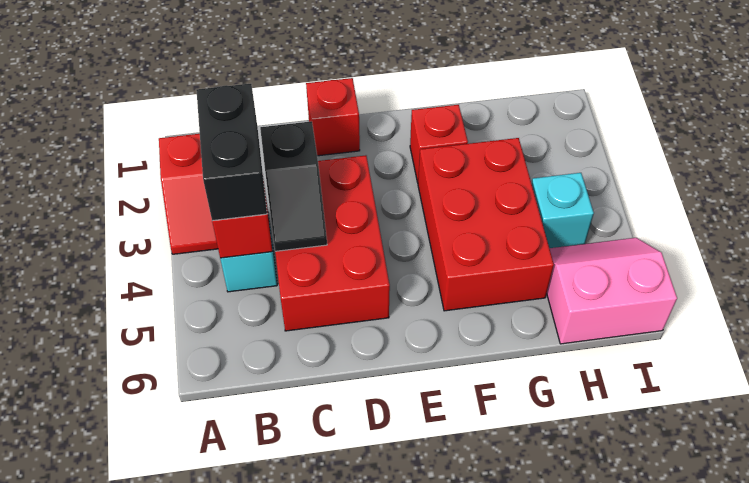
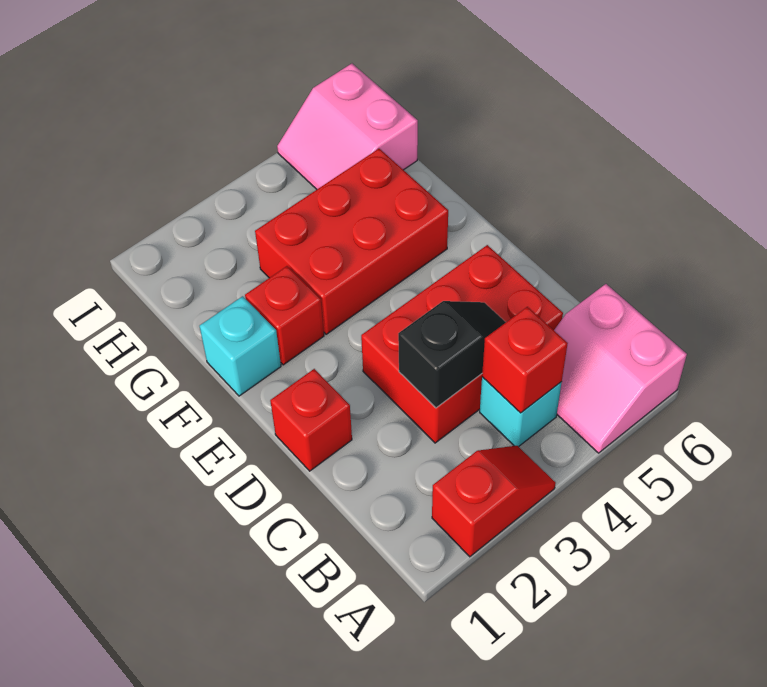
none -> pink 2x2 slope [554,284,687,453]
black 1x2 brick [196,84,267,221] -> none
cyan 1x1 brick [531,173,594,248] -> cyan 1x1 brick moved to [200,296,281,396]

